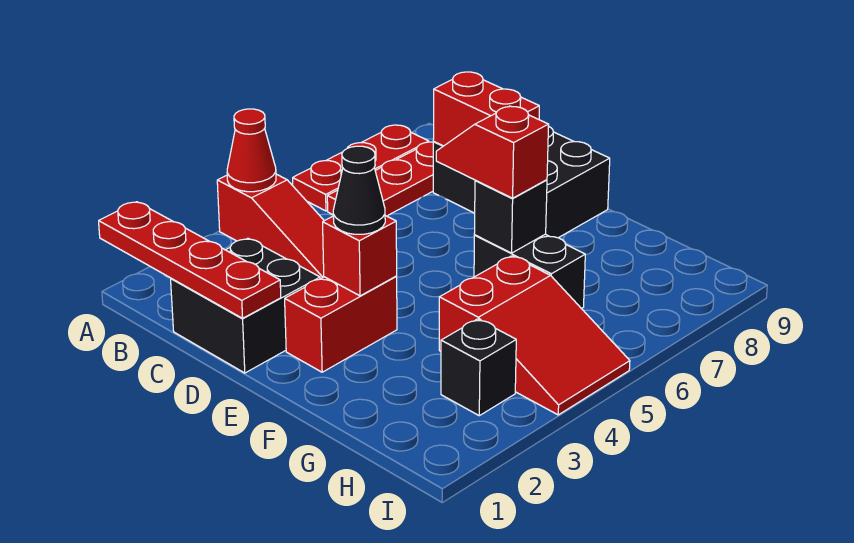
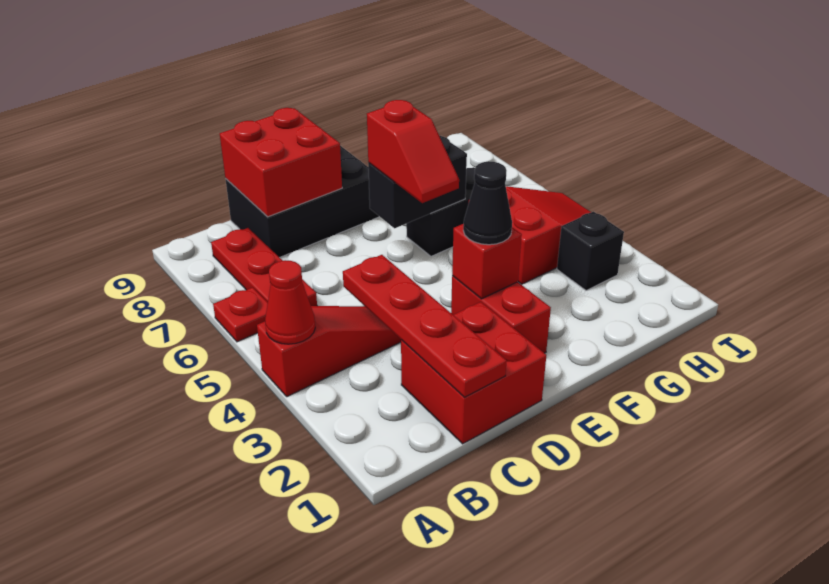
red 1x4 plate [99,202,281,318] -> red 1x4 plate turned to [343,255,506,397]
red 1x3 plate [293,125,429,211] -> red 1x1 plate [213,287,268,342]
black 2x2 brick [171,238,320,373] -> red 2x2 brick [401,302,546,444]
red 1x2 brick [433,72,539,146] -> red 2x2 brick [220,108,342,217]
red 1x2 slope [436,106,549,198] -> red 1x2 slope turned to [367,100,459,203]
black 1x1 brick [474,180,547,253] -> black 1x2 brick [368,136,467,228]

